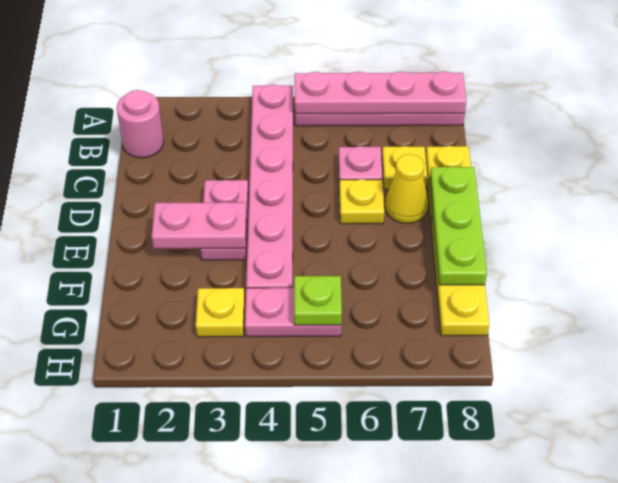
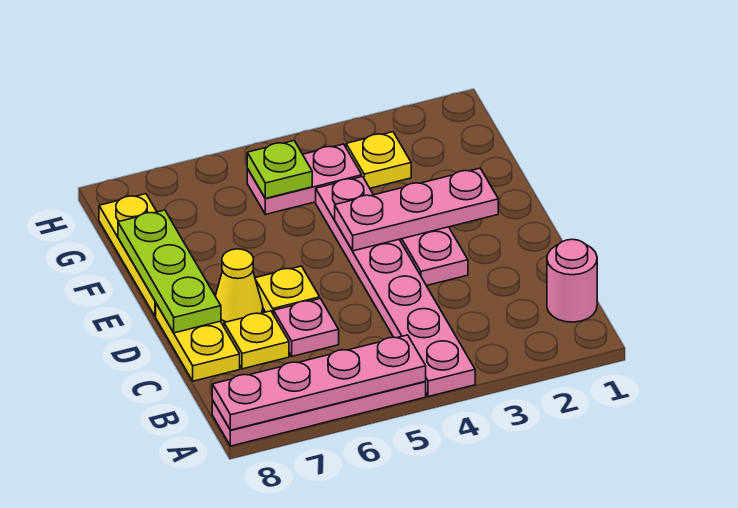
pink 1x2 plate [152,202,246,249] -> pink 1x3 plate [335,168,498,251]

